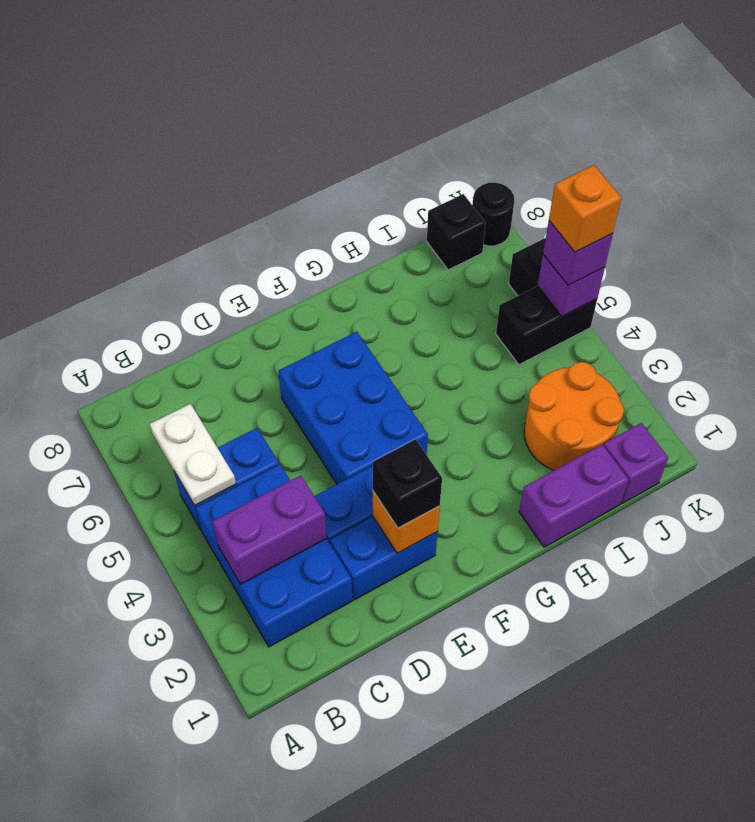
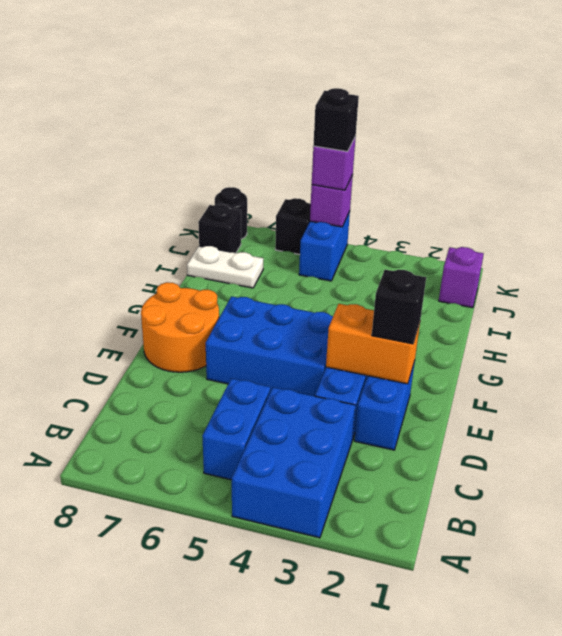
blue 2x3 brick [196,465,353,647] -> blue 2x3 brick turned to [232,387,355,538]
purple 1x2 brick [213,475,327,584] -> none
white 1x2 plate [150,404,236,505] -> white 1x2 plate moved to [187,246,263,288]
orange 1x1 brick [373,491,440,553] -> orange 1x2 brick [326,304,420,384]
purple 1x2 brick [519,445,629,547] -> none
orange 2x2 round brick [524,362,624,470] -> orange 2x2 round brick moved to [141,282,219,372]
black 1x2 brick [496,286,597,365] -> blue 1x2 brick [299,211,350,281]
orange 1x1 brick [549,165,621,252] -> black 1x1 brick [313,88,359,151]

